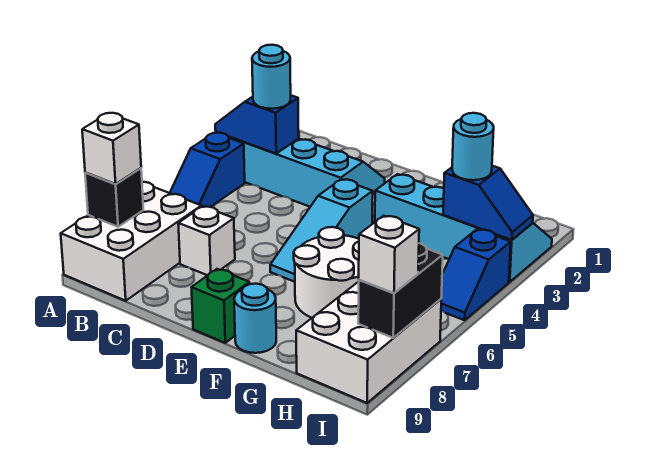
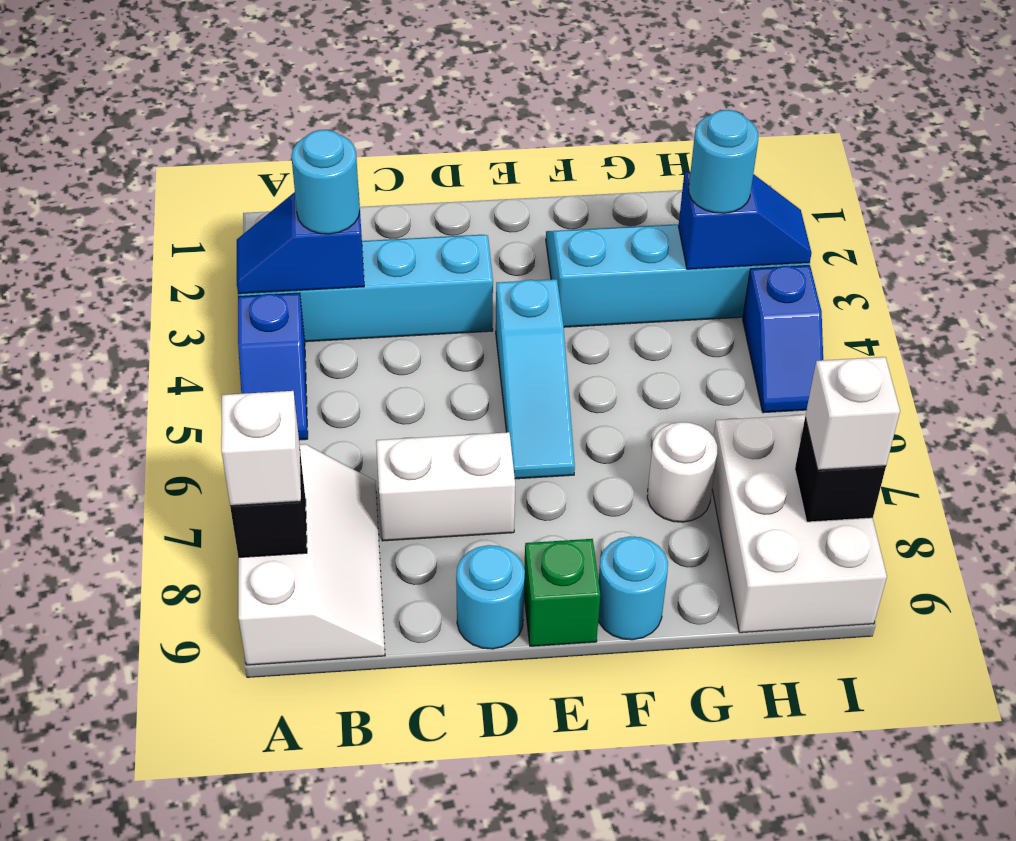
white 2x3 brick [61,182,201,301] -> white 2x3 slope [238,444,385,665]
white 1x1 brick [178,206,235,276] -> white 1x2 brick [376,432,515,541]
none -> cyan 1x1 round brick [456,545,525,649]
white 2x2 round brick [294,227,359,318] -> white 1x1 round brick [647,422,717,522]
black 1x2 brick [358,243,443,338] -> black 1x1 brick [795,418,886,522]

